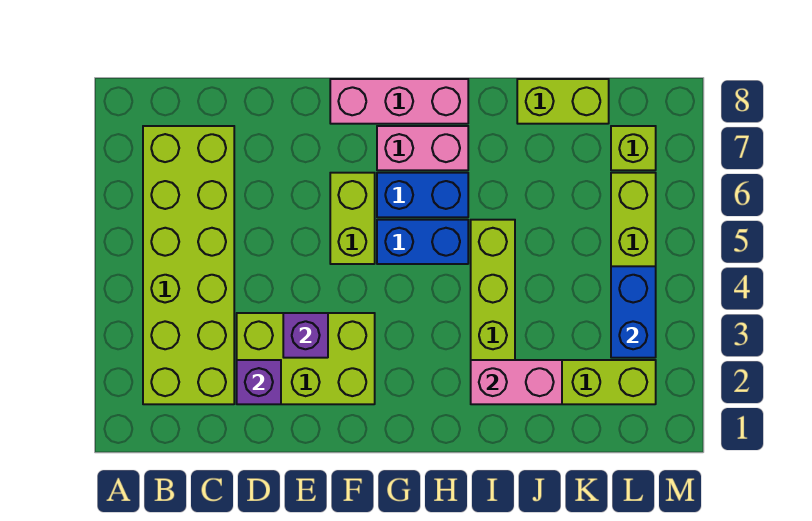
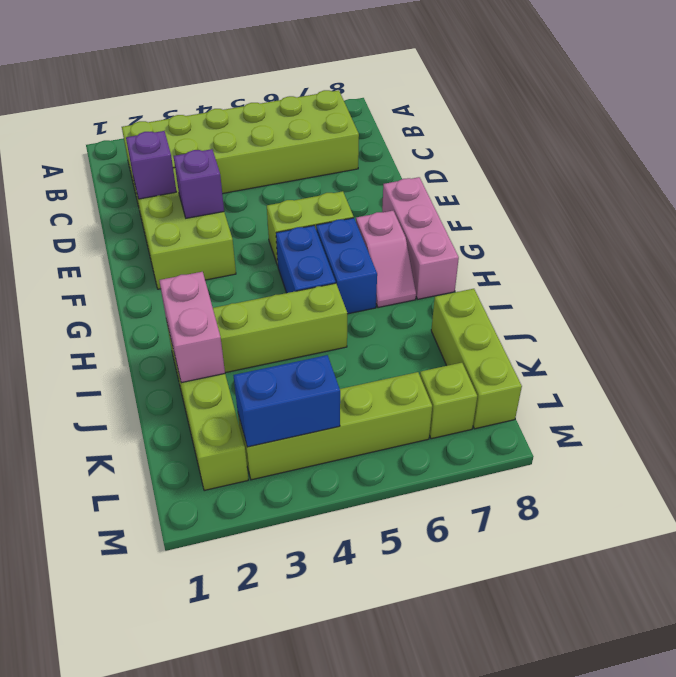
pink 1x2 brick [377,126,468,170] -> pink 1x2 slope [356,211,416,308]
lime 1x2 brick [517,79,609,124] -> lime 1x3 brick [431,289,522,429]

